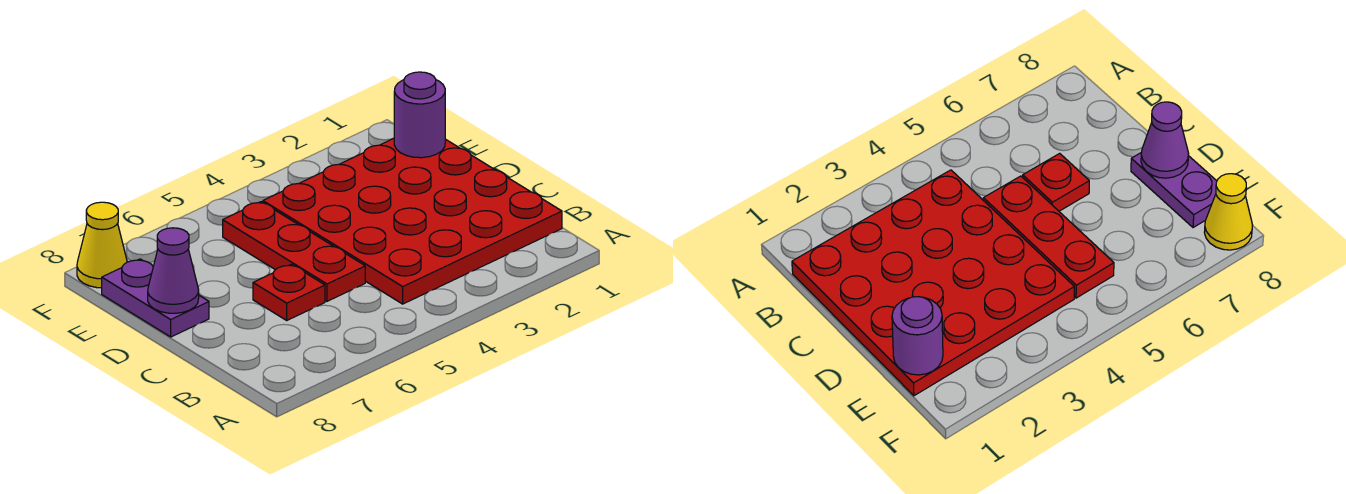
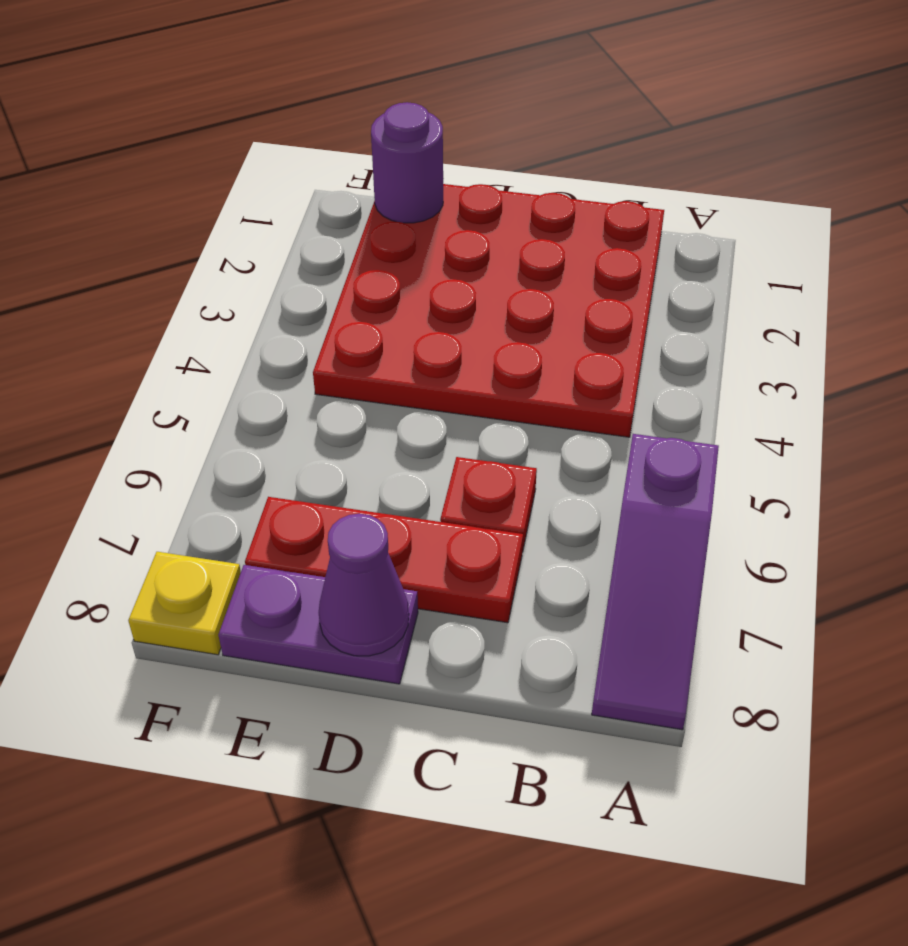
none -> purple 1x3 slope [592,434,719,730]
red 1x3 plate [223,202,365,301] -> red 1x3 plate moved to [245,497,523,623]
yellow 1x1 cone [77,202,127,288] -> yellow 1x1 plate [128,552,241,655]

